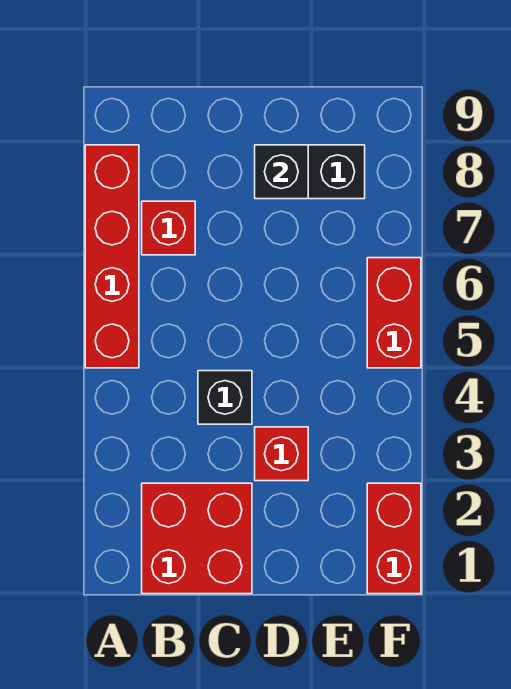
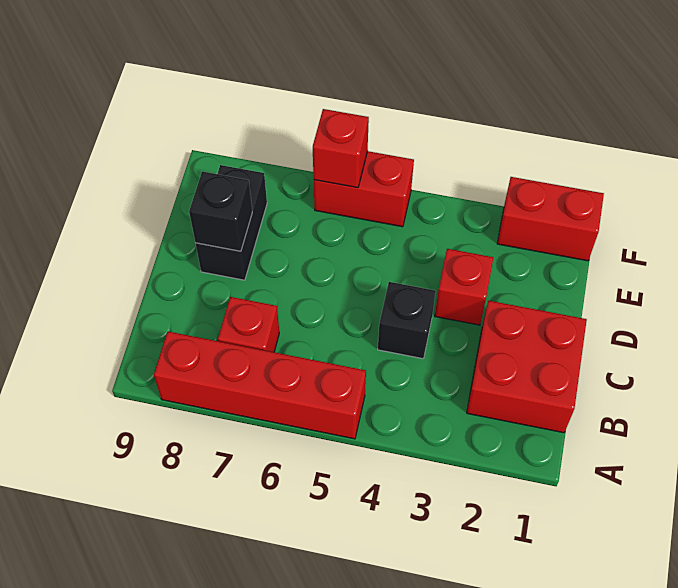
none -> red 1x1 brick [313,109,369,188]

